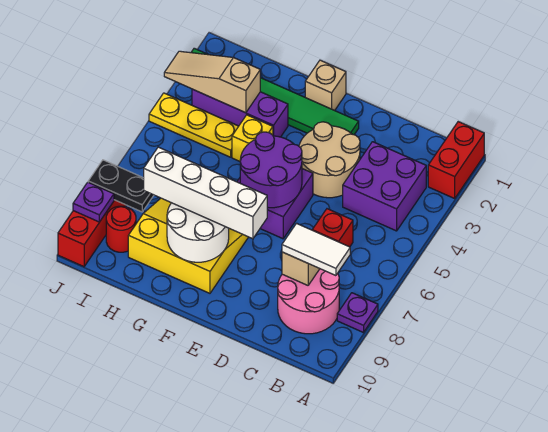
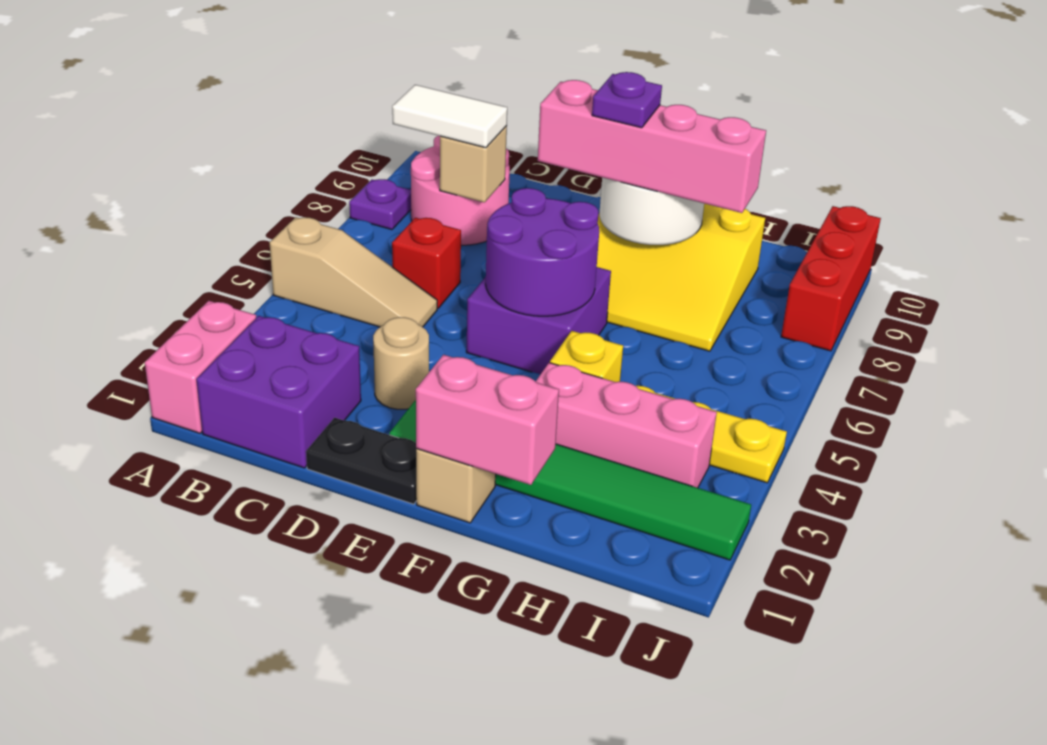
red 1x2 brick [428,122,484,198] -> pink 1x2 brick [145,301,256,433]
purple 2x2 brick [343,142,426,231] -> purple 2x2 brick moved to [196,316,361,468]
tan 2x2 round brick [299,122,360,198] -> tan 1x1 round brick [373,317,429,409]
white 1x4 brick [144,147,267,239] -> pink 1x4 brick [538,80,766,213]
none -> pink 1x2 brick [416,355,559,485]
purple 1x3 brick [192,89,288,137] -> pink 1x3 brick [536,363,717,488]
tan 1x3 slope [164,51,260,113] -> tan 1x3 slope moved to [270,217,437,327]
black 1x2 plate [88,160,154,212] -> black 1x2 plate moved to [306,418,417,504]
red 1x1 round brick [106,206,136,252] -> none
purple 1x1 plate [73,182,114,222] -> purple 1x1 plate moved to [592,72,662,128]

